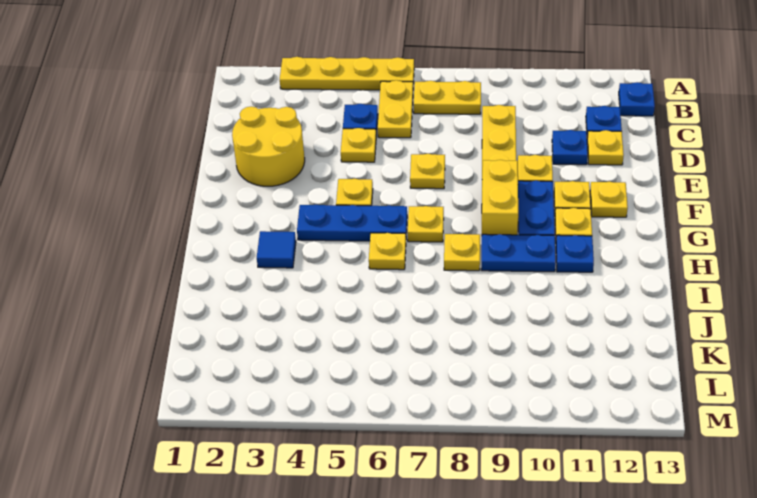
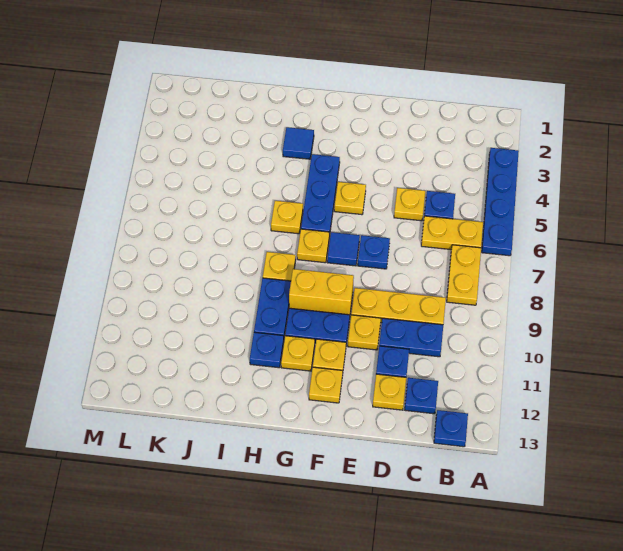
yellow 1x4 plate [280,57,414,90] -> blue 1x4 plate [482,148,519,256]
none -> blue 1x2 plate [379,318,443,357]
yellow 2x2 round brick [232,106,305,186] -> none
yellow 1x1 plate [410,154,445,189] -> blue 1x1 plate [358,235,390,269]
none -> blue 1x1 tile [327,232,360,266]

